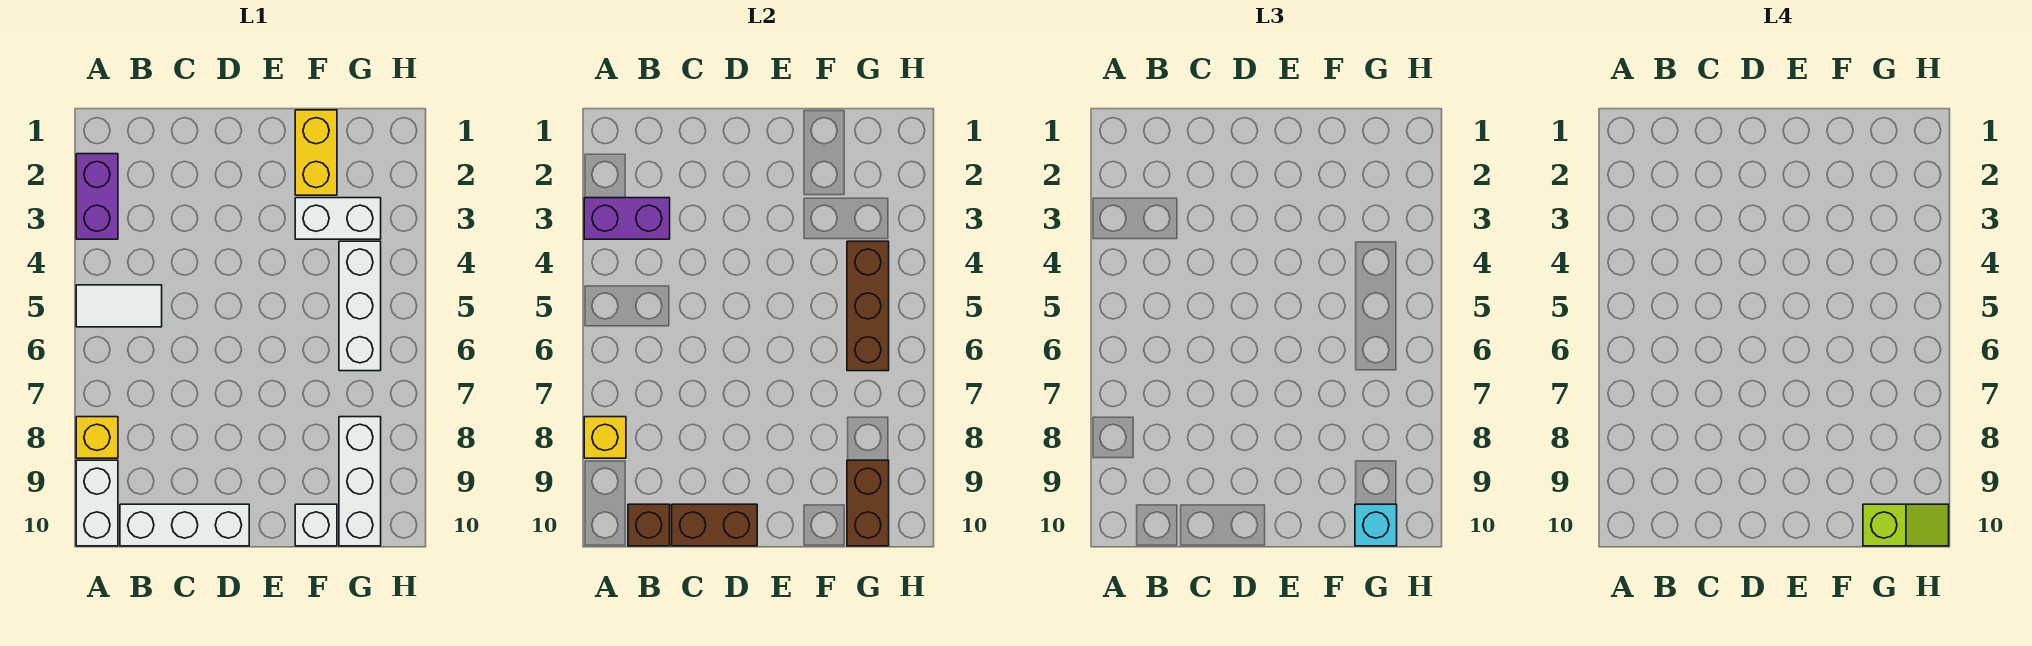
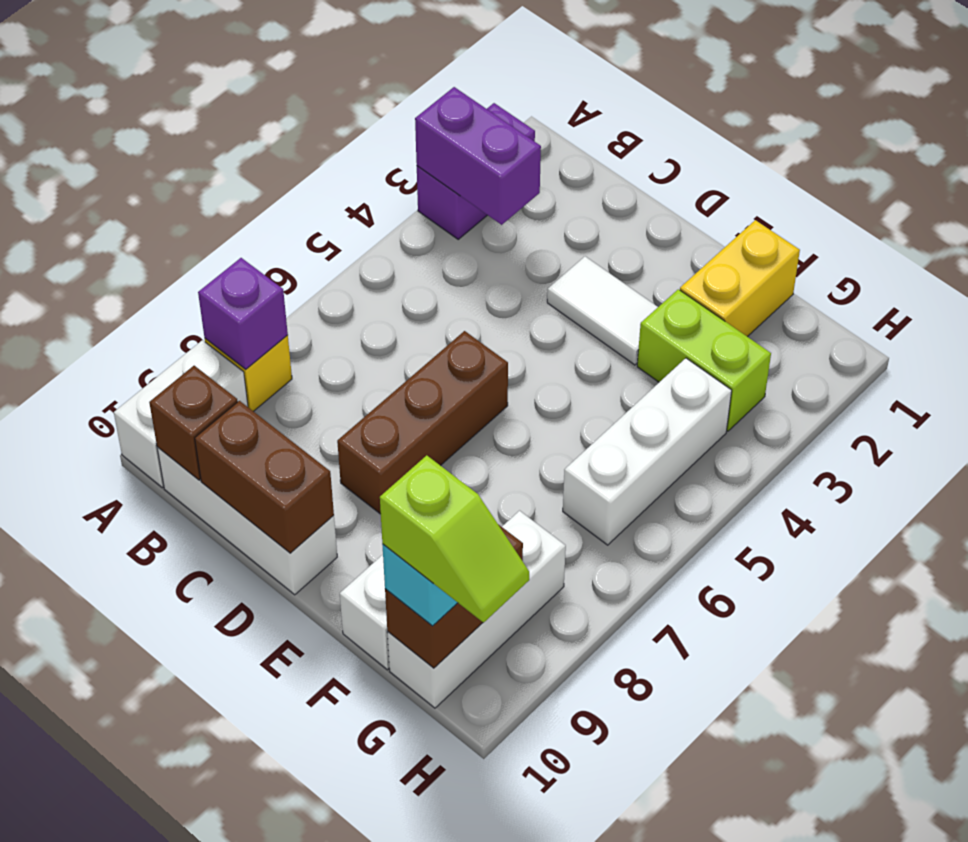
white 1x2 tile [76,285,162,327] -> white 1x2 tile moved to [547,256,658,365]
yellow 1x1 brick [584,417,626,458] -> purple 1x1 brick [198,258,288,369]
white 1x2 brick [295,198,381,239] -> lime 1x2 brick [637,289,771,431]
brown 1x3 brick [847,241,889,371] -> brown 1x3 brick moved to [337,331,508,514]

